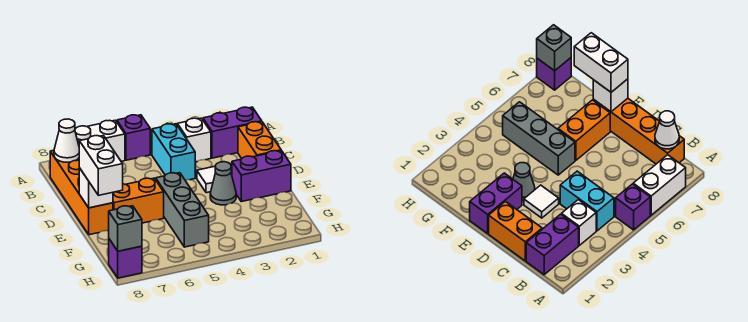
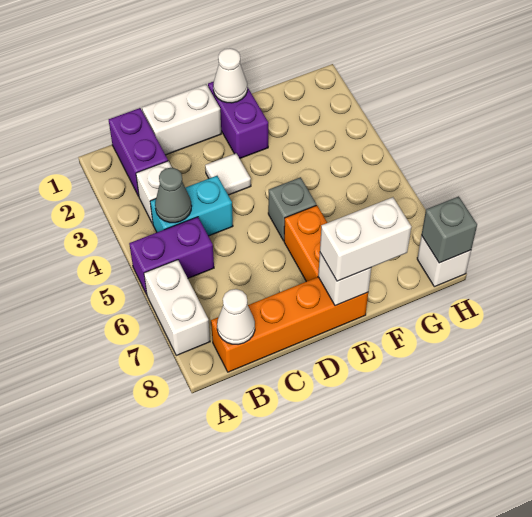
purple 1x1 brick [117,115,150,160] -> purple 1x2 brick [129,217,214,294]
orange 1x2 brick [238,122,281,159] -> white 1x2 brick [142,84,221,155]
none -> white 1x1 cone [213,48,247,103]
grey 1x1 cone [210,162,236,205] -> grey 1x1 cone moved to [155,168,192,223]
grey 1x3 brick [156,173,209,247] -> grey 1x1 brick [268,177,316,241]
purple 1x1 brick [109,239,142,278] -> white 1x1 brick [417,235,471,287]

